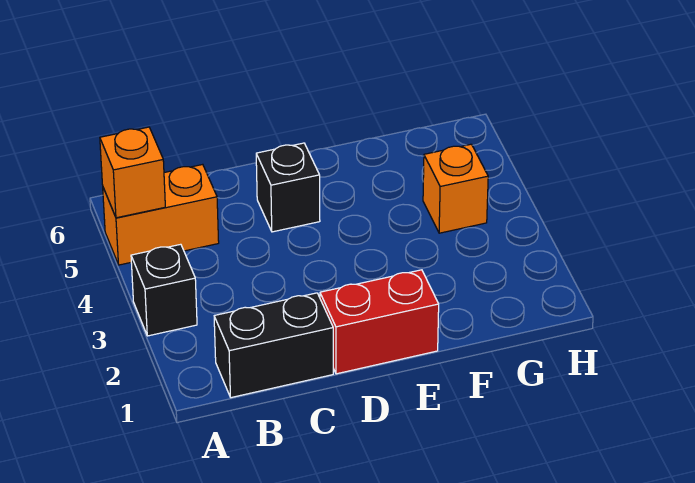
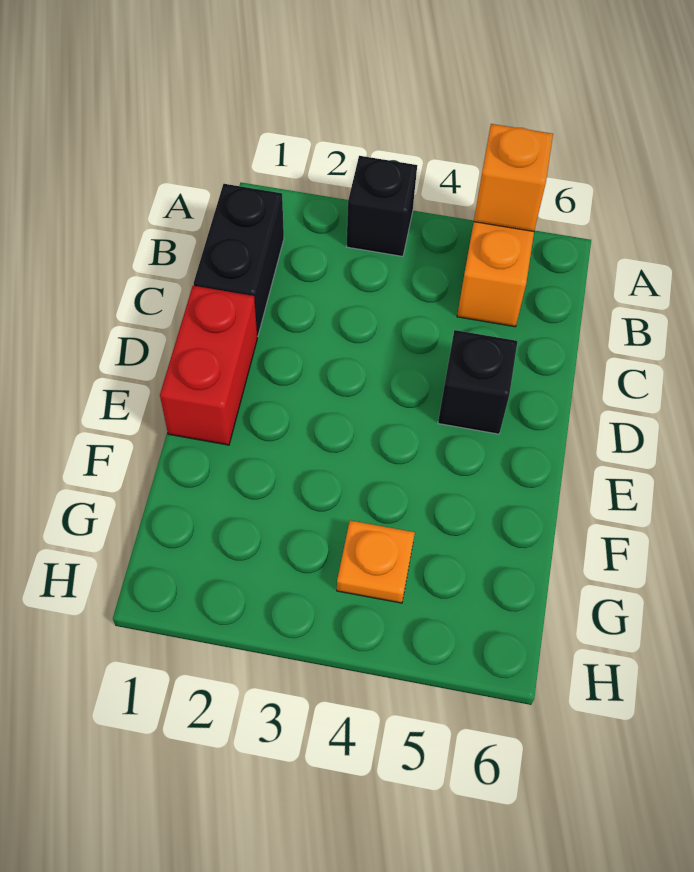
orange 1x1 brick [423,144,488,233] -> orange 1x1 plate [337,520,415,603]

